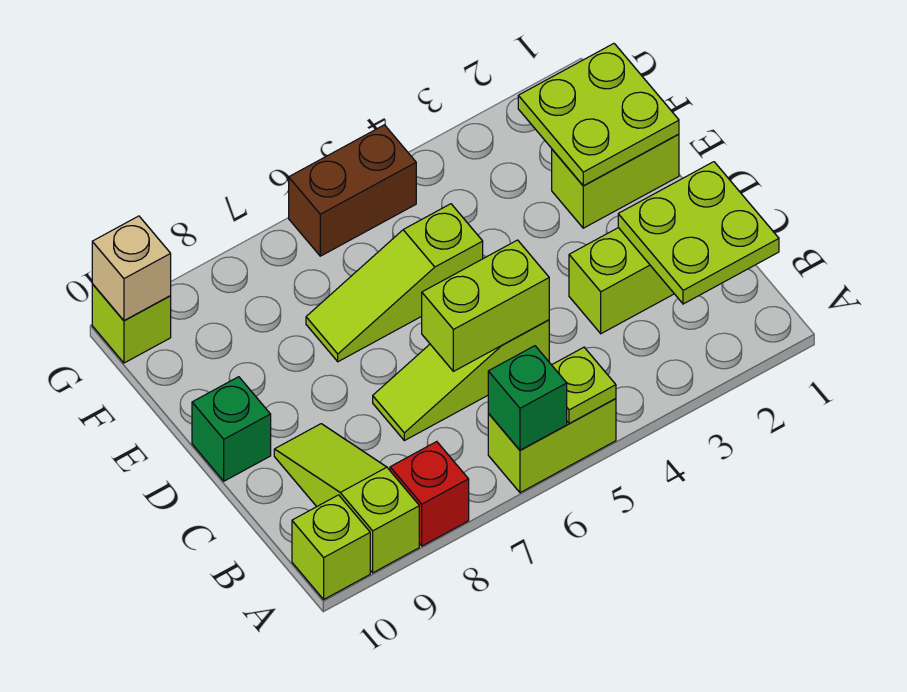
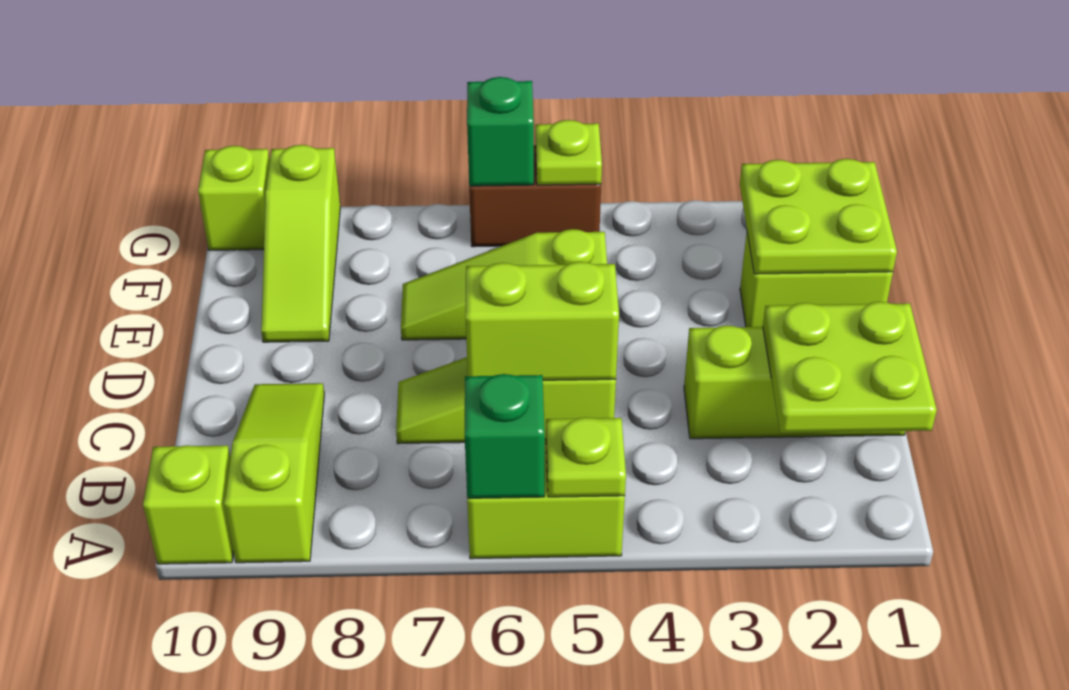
red 1x1 brick [390,442,469,546] -> none
green 1x1 brick [192,377,271,481] -> green 1x1 brick moved to [467,77,534,186]
none -> lime 1x3 slope [261,145,340,342]
none -> lime 1x1 plate [535,120,602,185]
tan 1x1 brick [92,216,171,321] -> none

